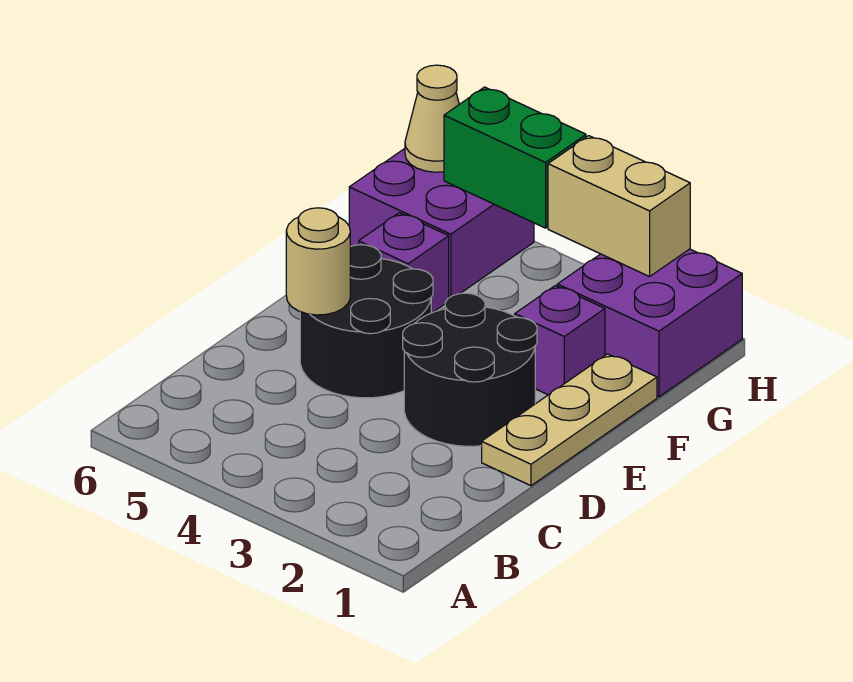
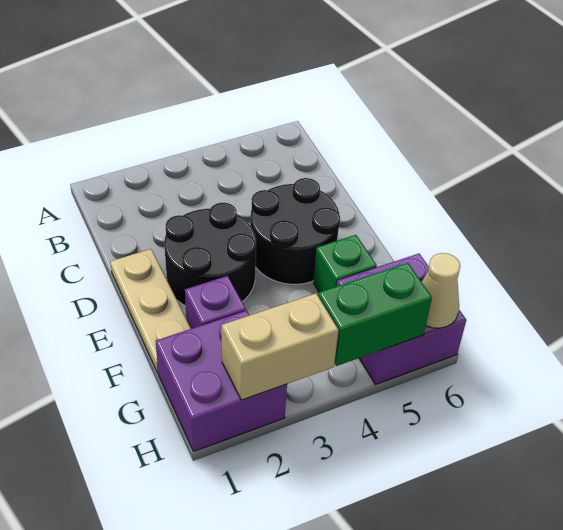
tan 1x1 round brick [286,208,350,315] -> none
purple 1x1 brick [359,213,449,313] -> green 1x1 brick [313,235,377,292]

